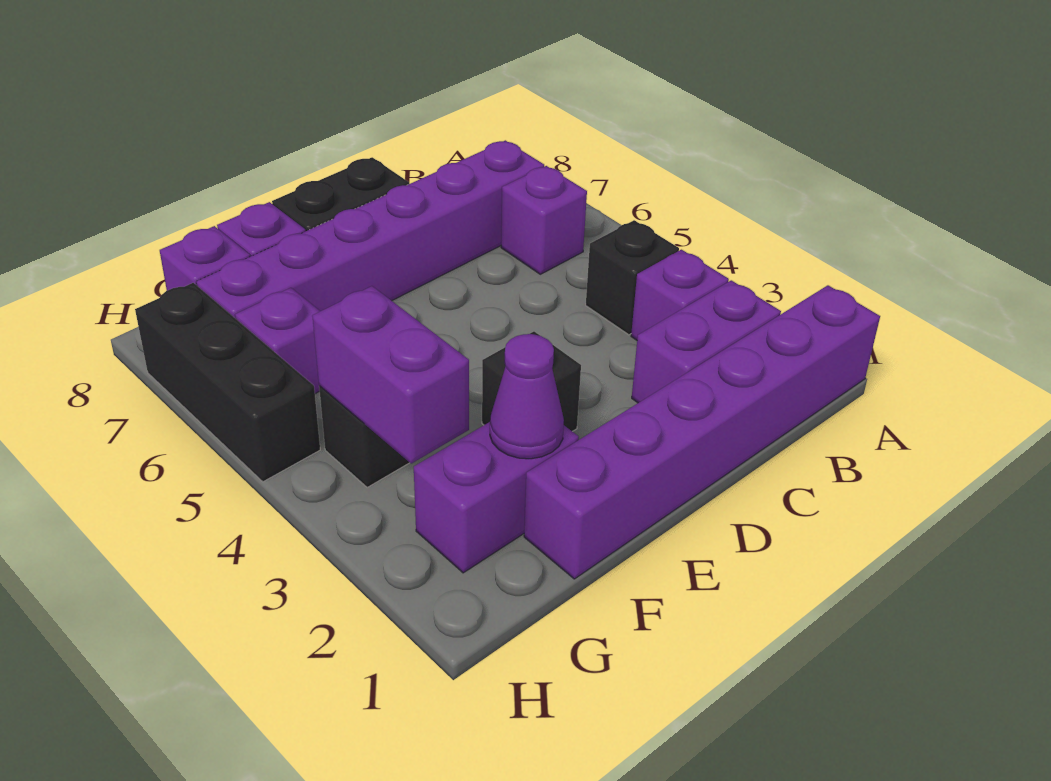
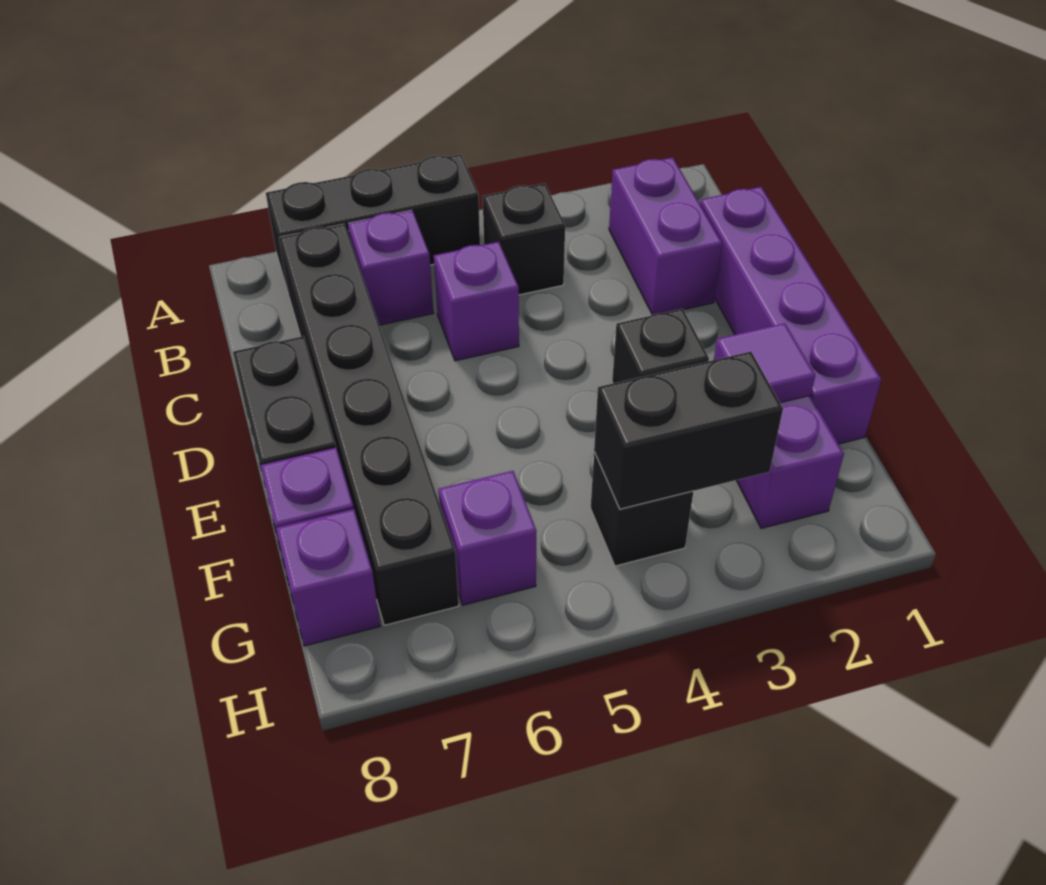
purple 1x6 brick [524,285,880,579] -> purple 1x4 brick [700,187,881,444]
purple 1x1 brick [631,250,729,340] -> purple 1x1 brick moved to [434,242,519,361]
purple 1x6 brick [196,140,544,318] -> black 1x6 brick [279,224,459,625]
purple 1x1 cone [490,334,564,459] -> purple 1x1 tile [714,323,815,403]
purple 1x2 brick [312,286,469,464] -> black 1x2 brick [594,352,783,509]
black 1x3 brick [135,283,320,482] -> black 1x3 brick moved to [266,154,480,295]

